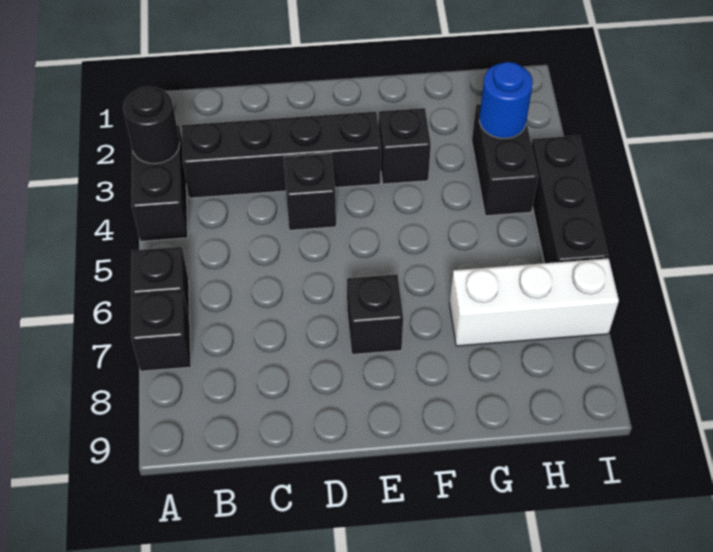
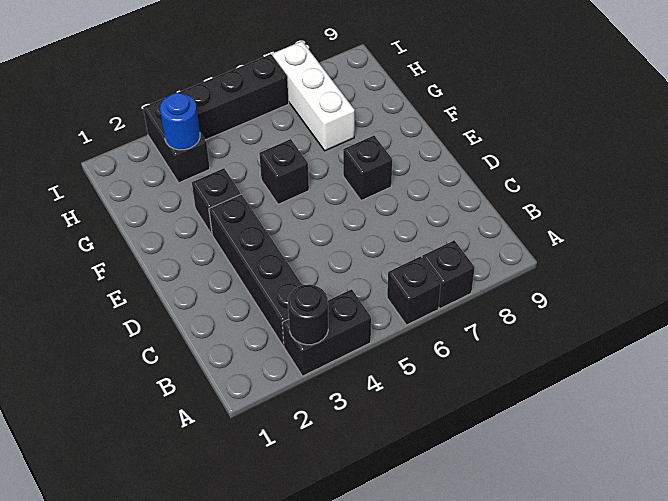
black 1x1 brick [284,153,336,230] -> black 1x1 brick moved to [259,139,309,204]
black 1x2 brick [472,104,538,216] -> black 1x2 brick turned to [143,98,210,183]

